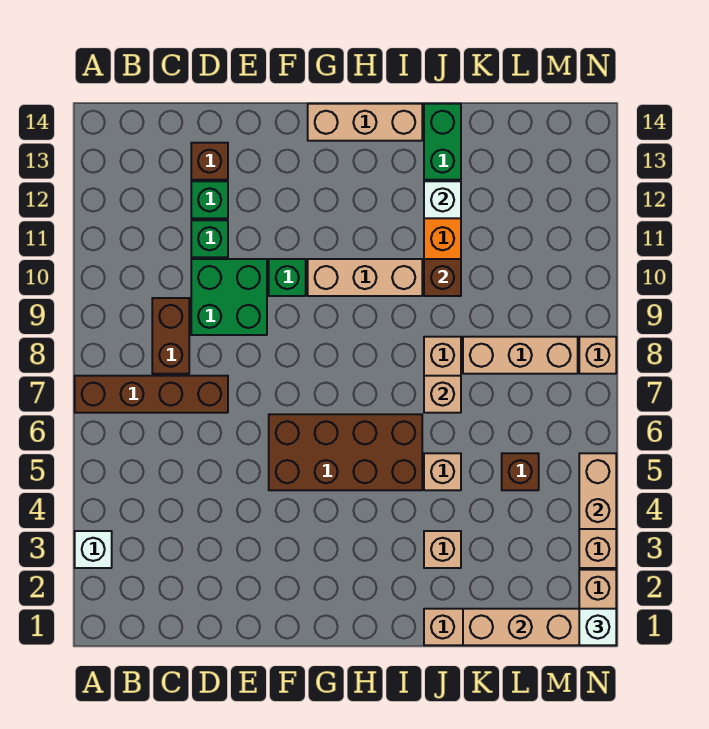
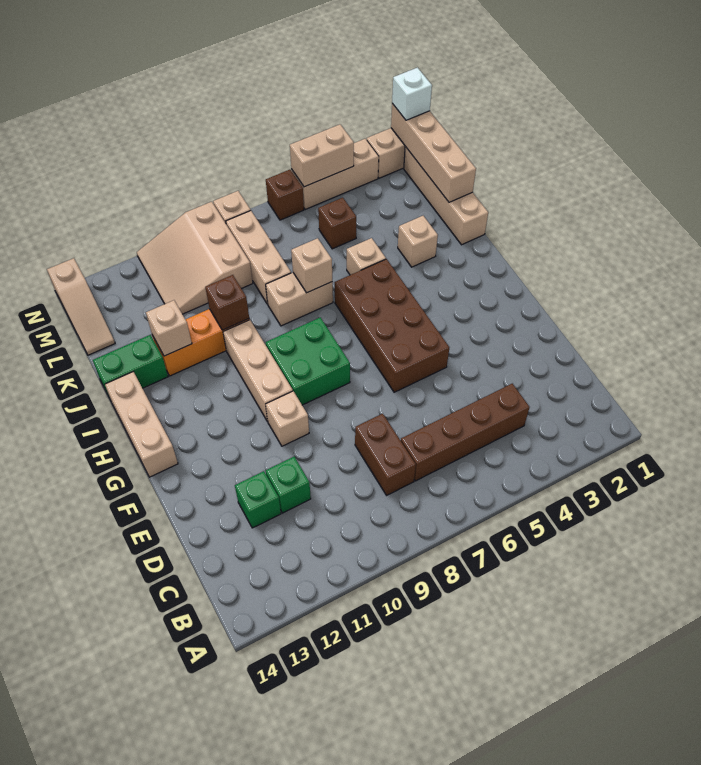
white 1x1 brick [75,531,112,568] -> none
brown 1x4 brick [75,376,228,413] -> brown 1x4 brick turned to [401,384,530,481]
brown 1x2 brick [152,298,189,374] -> brown 1x2 brick turned to [355,414,416,495]
green 2x2 brick [191,259,267,335] -> green 2x2 brick moved to [266,317,350,405]
brown 1x1 brick [191,143,228,180] -> brown 1x1 brick moved to [266,170,304,220]
green 1x1 brick [269,259,306,296] -> tan 1x1 brick [266,391,309,446]
white 1x1 brick [424,181,461,218] -> tan 1x1 brick [146,300,192,356]
none -> tan 3x3 slope [137,202,253,314]
none -> tan 1x3 slope [47,258,115,355]

